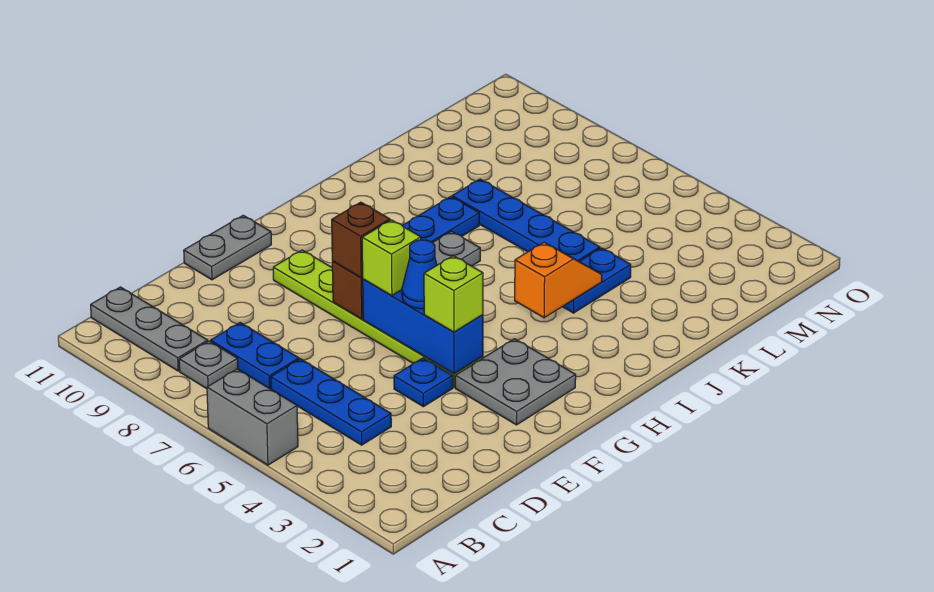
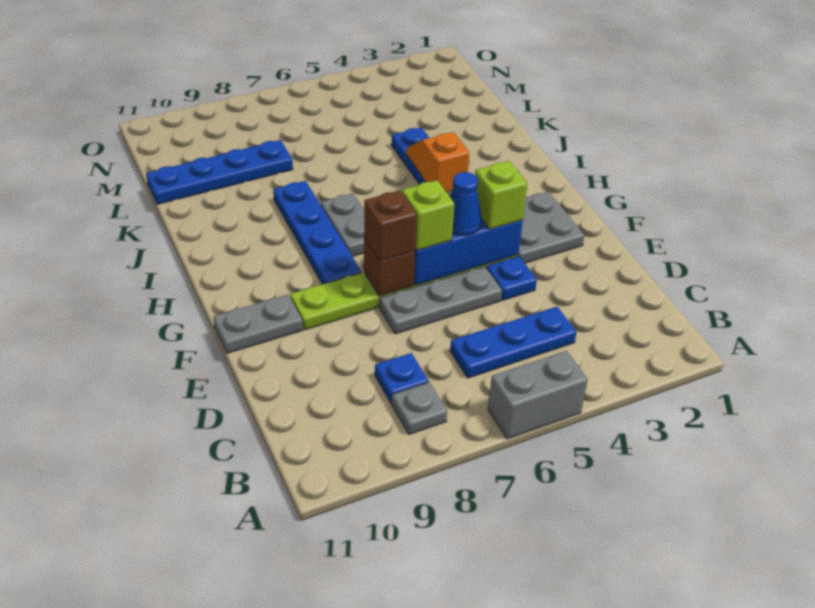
grey 1x3 plate [91,287,208,371] -> grey 1x3 plate moved to [380,266,502,334]
blue 1x2 plate [211,323,299,389] -> blue 1x1 plate [375,353,428,403]
grey 1x2 plate [184,215,271,280] -> grey 1x2 plate turned to [213,295,303,353]
blue 1x4 plate [452,179,600,261] -> blue 1x4 plate moved to [146,140,293,204]

